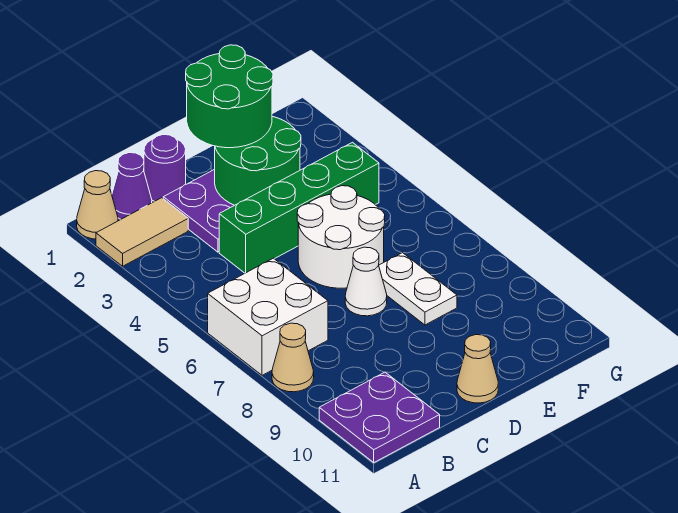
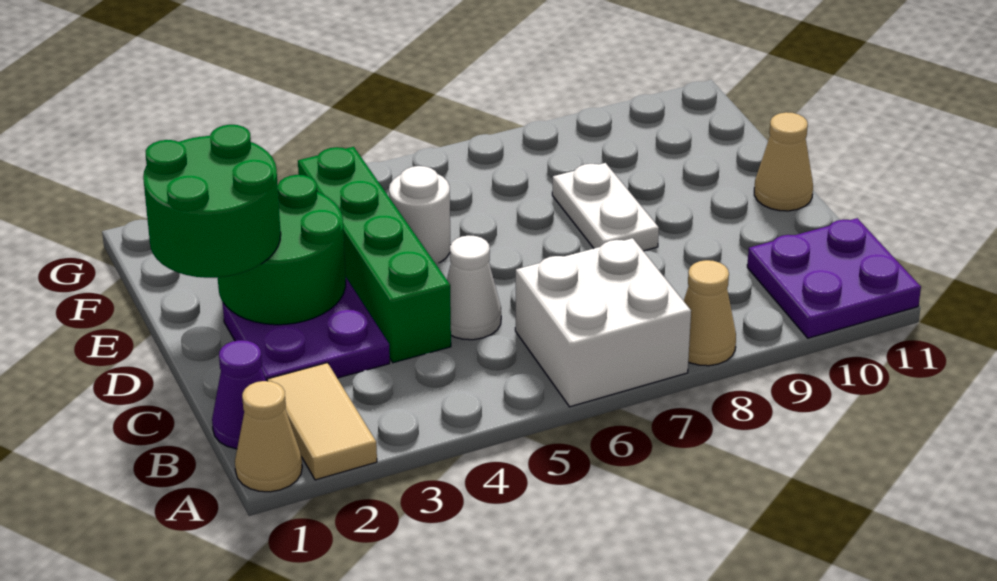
purple 1x1 round brick [144,135,186,201] -> none
white 2x2 round brick [297,186,385,288] -> white 1x1 round brick [389,166,451,264]
white 1x1 cone [345,247,387,316] -> white 1x1 cone moved to [447,235,501,340]
white 1x2 plate [379,253,457,325] -> white 1x2 plate turned to [552,163,659,251]

